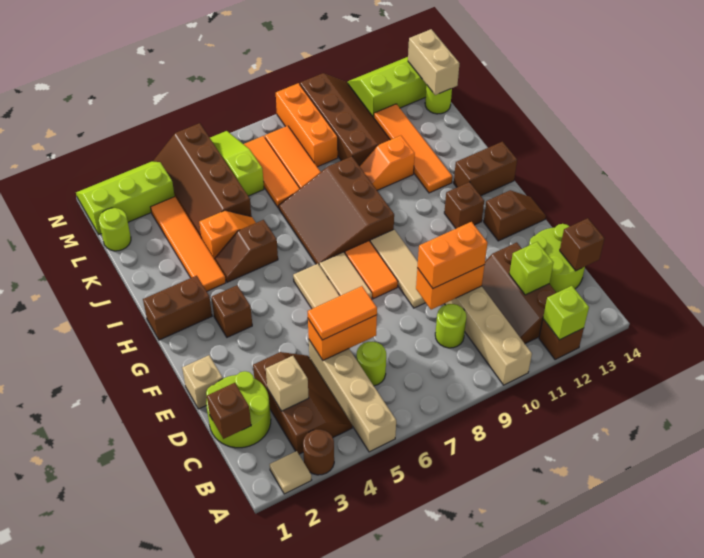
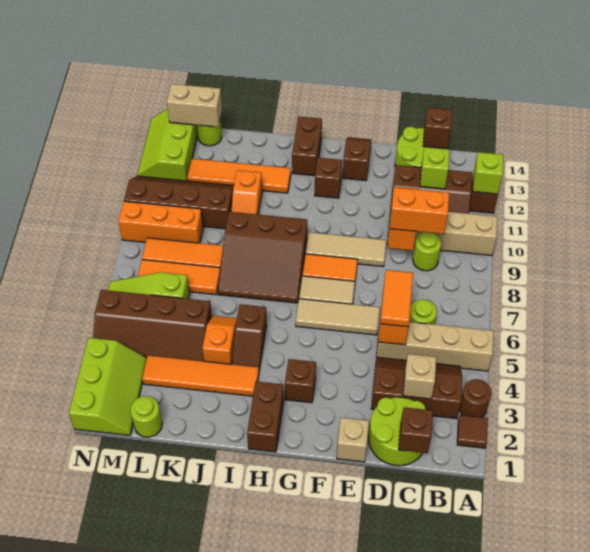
tan 1x1 tile [270,451,311,494] -> brown 1x1 tile [457,415,488,448]
orange 1x2 brick [417,222,487,288] -> orange 1x2 brick turned to [390,187,449,234]
lime 2x3 slope [76,161,175,234] -> lime 2x3 slope turned to [69,338,147,435]

